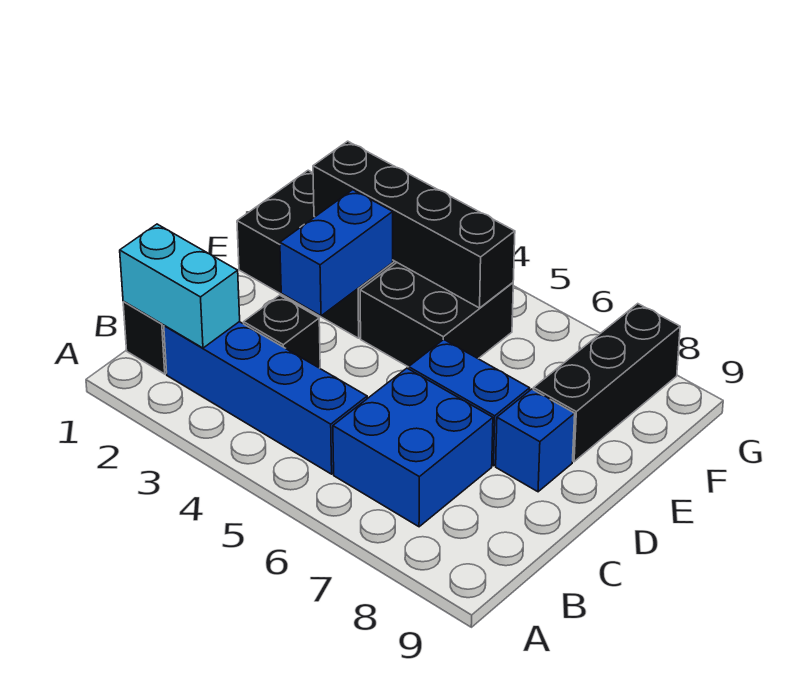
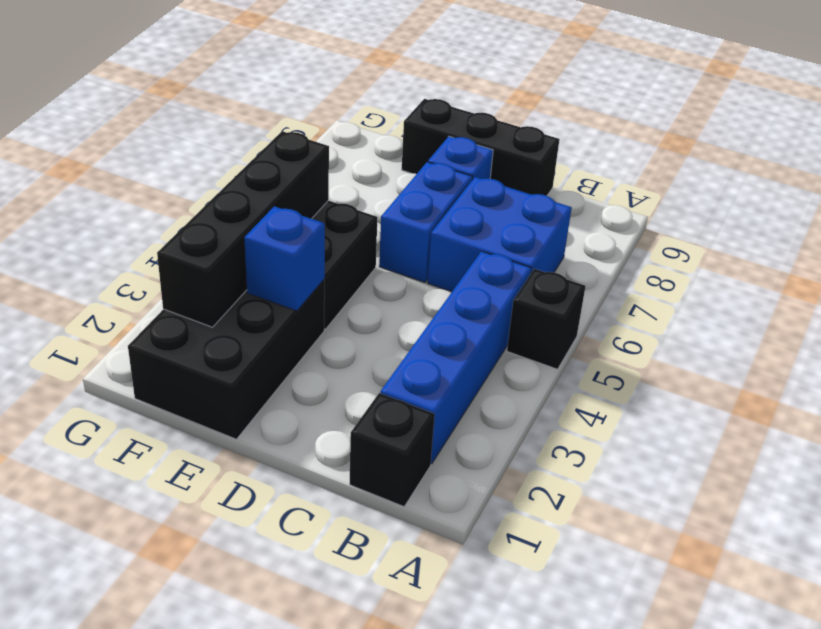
cyan 1x2 brick [120,224,240,348] -> none
black 1x1 brick [244,295,320,368] -> black 1x1 brick moved to [507,269,586,369]
blue 1x2 brick [280,190,393,316] -> blue 1x1 brick [244,206,325,311]
black 1x3 brick [533,304,680,462] -> black 1x3 brick moved to [402,99,560,196]

